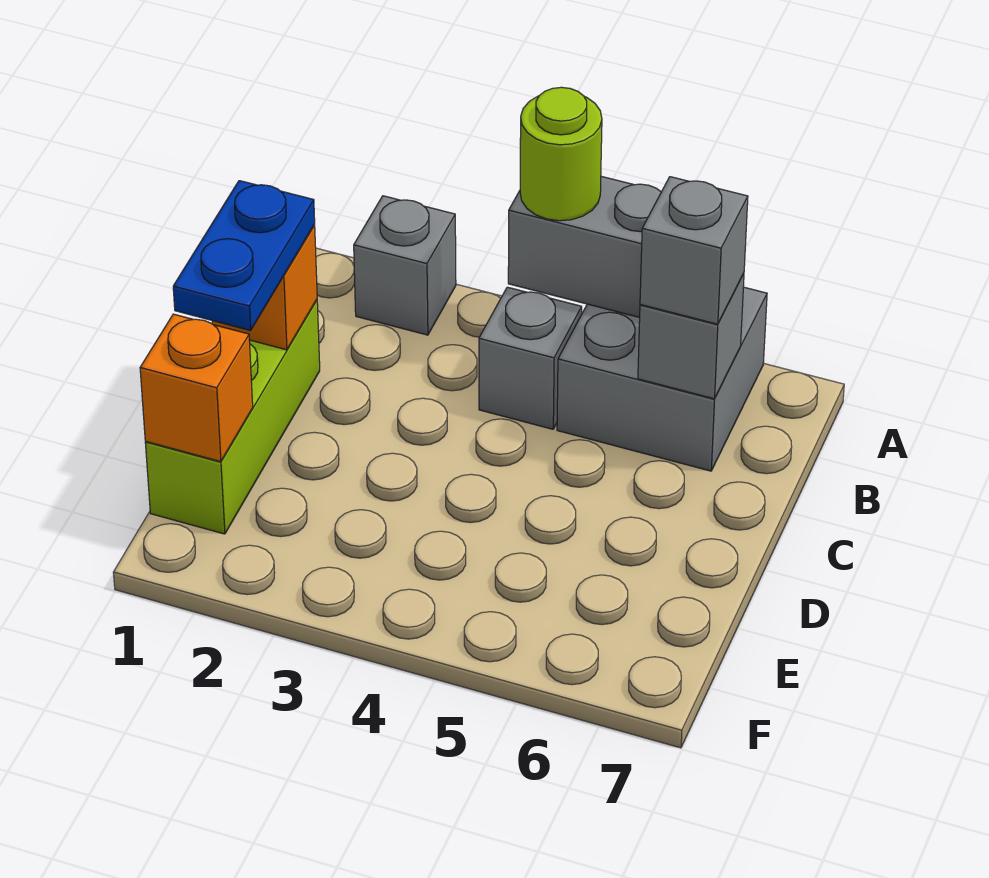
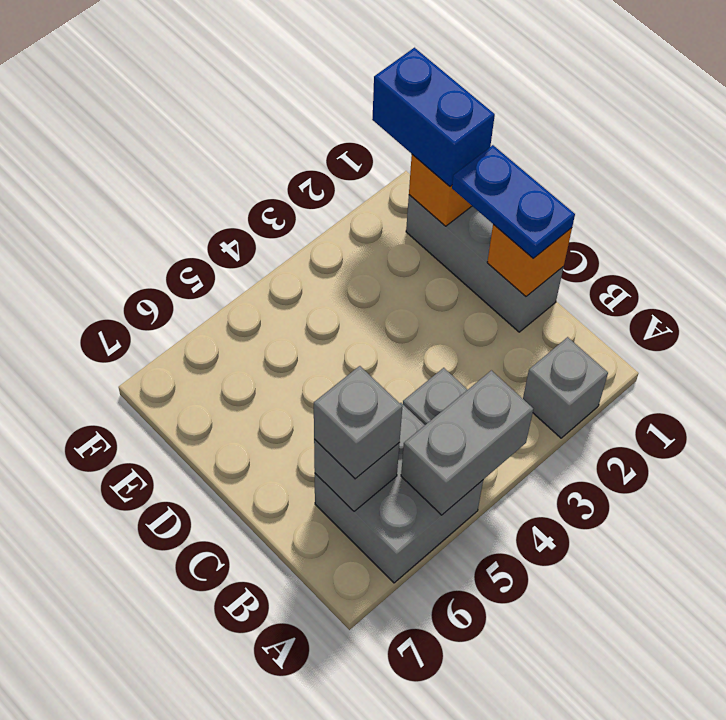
lime 1x1 round brick [520,87,602,221] -> none
lime 1x3 brick [145,300,320,534] -> grey 1x3 brick [406,195,563,332]
none -> blue 1x2 brick [372,48,495,186]

